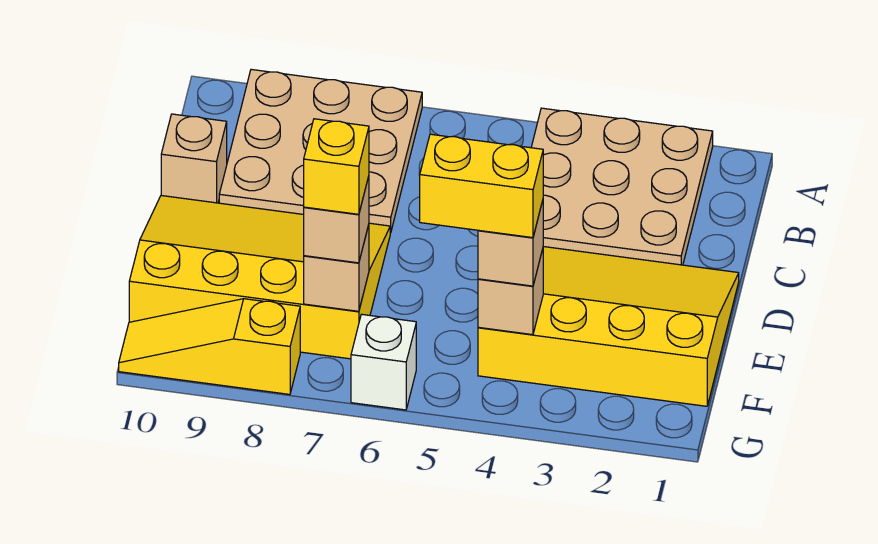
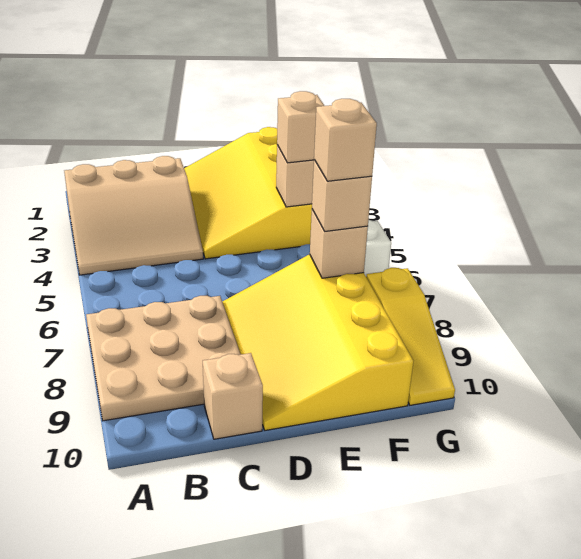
tan 3x3 plate [531,108,713,265] -> tan 3x3 slope [64,156,203,275]
yellow 1x2 brick [420,134,543,238] -> none
yellow 1x1 brick [304,119,369,214] -> tan 1x1 brick [314,99,377,181]

